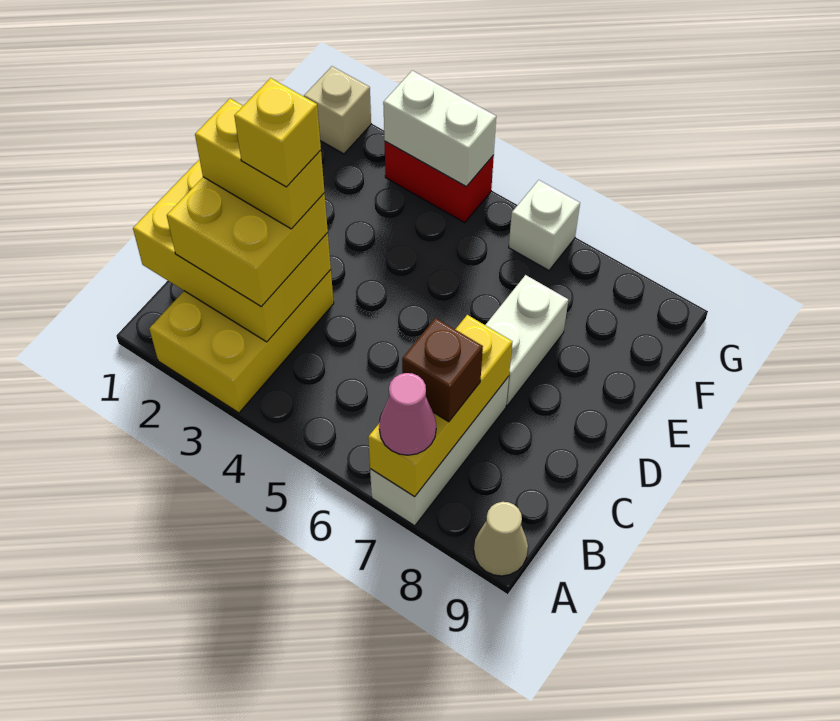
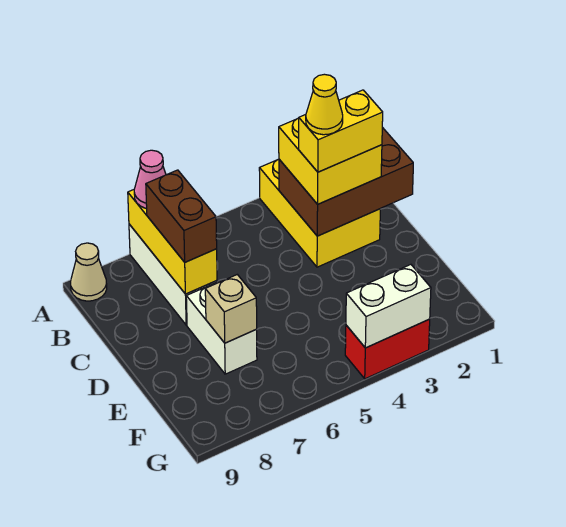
yellow 2x3 brick [133,159,331,342] -> brown 2x3 brick [279,127,413,236]
brown 1x1 brick [402,318,483,422] -> brown 1x2 brick [146,170,217,262]
yellow 1x1 brick [234,78,321,187] -> yellow 1x1 cone [306,74,343,135]
tan 1x1 brick [304,66,371,154] -> tan 1x1 brick moved to [205,275,257,343]
white 1x1 brick [509,180,580,270] -> none

